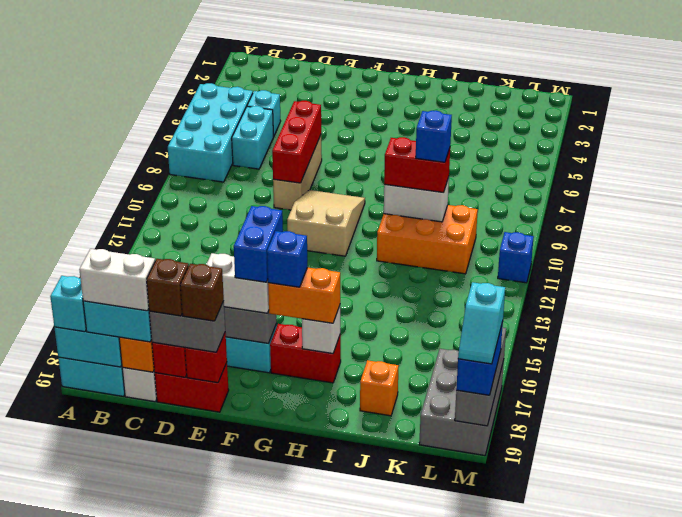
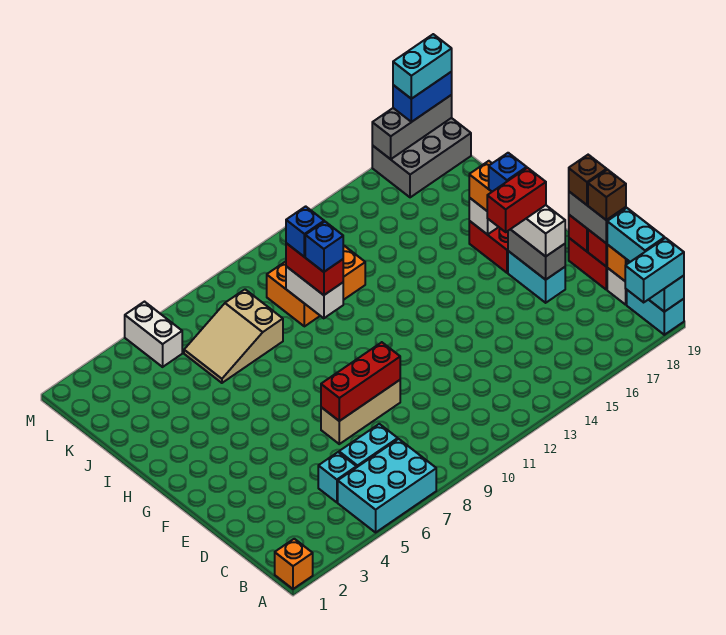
cyan 2x4 brick [168,83,253,182] -> cyan 2x3 brick [338,439,436,532]
cyan 1x1 brick [50,276,86,332] -> cyan 1x2 brick [625,238,684,302]
white 1x2 brick [79,249,155,311] -> white 1x2 brick moved to [125,302,182,367]
tan 2x3 slope [287,190,365,256] -> tan 2x3 slope moved to [184,289,283,383]
blue 1x2 brick [234,206,283,282] -> red 1x2 brick [487,168,546,232]
orange 2x3 brick [377,205,478,274] -> orange 2x3 brick turned to [267,245,365,326]
orange 1x1 brick [360,360,399,416] -> orange 1x1 brick moved to [275,539,313,589]
blue 1x1 brick [498,232,534,283] -> blue 1x1 brick moved to [305,222,343,272]
cyan 1x2 slope [458,282,505,364] -> cyan 1x2 brick [393,34,452,99]

